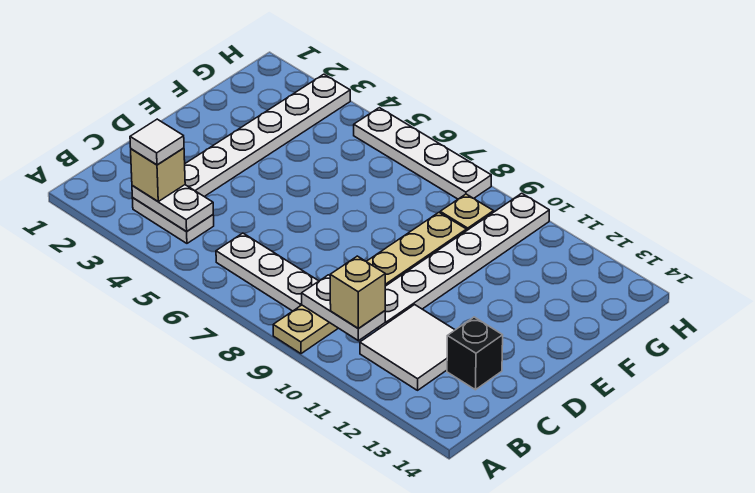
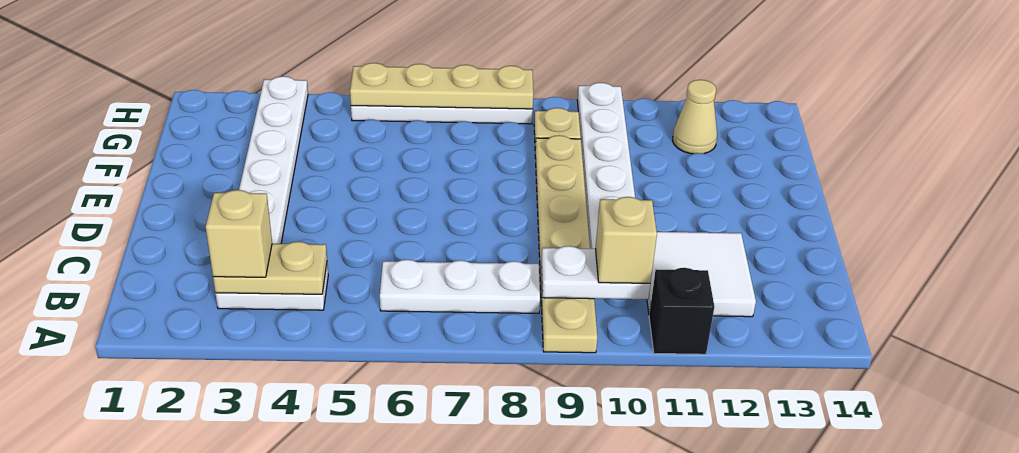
white 1x2 plate [132,185,213,232] -> tan 1x2 plate [213,242,327,294]
white 1x1 tile [130,119,184,165] -> none
black 1x1 brick [447,317,503,390] -> black 1x1 brick moved to [649,268,714,354]
none -> tan 1x1 cone [673,80,717,154]
none -> tan 1x4 plate [350,63,533,109]

